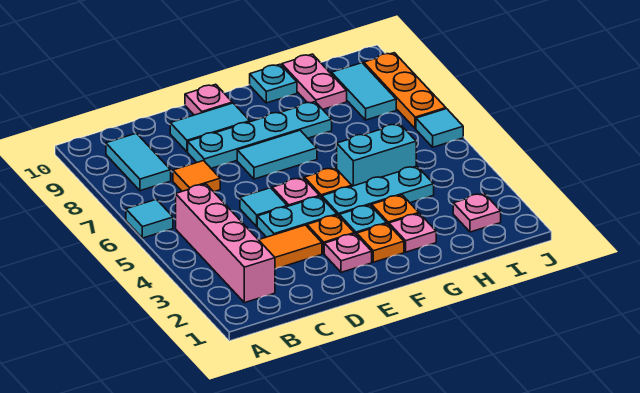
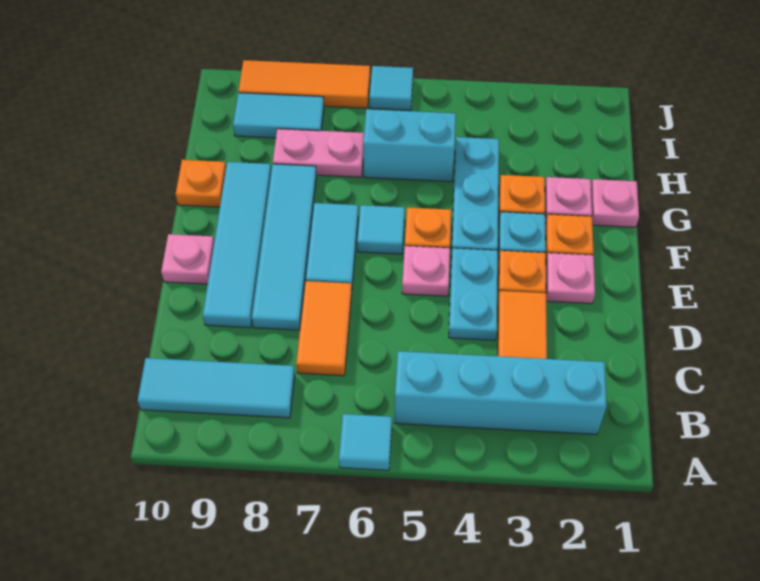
pink 1x4 brick [176,184,275,303] -> cyan 1x4 brick [394,351,607,434]
cyan 1x2 tile [106,133,171,191] -> cyan 1x3 tile [138,358,295,418]
orange 1x1 tile [173,161,220,192] -> orange 1x2 tile [296,281,352,376]
cyan 1x1 tile [240,188,287,226] -> cyan 1x1 tile moved to [357,205,405,254]
cyan 1x4 plate [188,102,332,168] -> cyan 1x4 tile [252,164,316,330]
cyan 1x2 tile [170,103,250,152] -> cyan 1x4 tile [203,162,271,328]
cyan 1x2 brick [337,124,416,186] -> cyan 1x2 brick turned to [363,109,456,182]
cyan 1x1 plate [250,64,297,103] -> orange 1x1 plate [176,160,226,207]
pink 1x2 plate [282,54,347,109] -> pink 1x2 plate moved to [273,129,364,177]
pink 1x1 plate [453,193,501,232] -> pink 1x1 plate moved to [591,179,639,227]
orange 1x3 plate [364,53,446,129] -> orange 1x3 tile [238,60,370,108]

